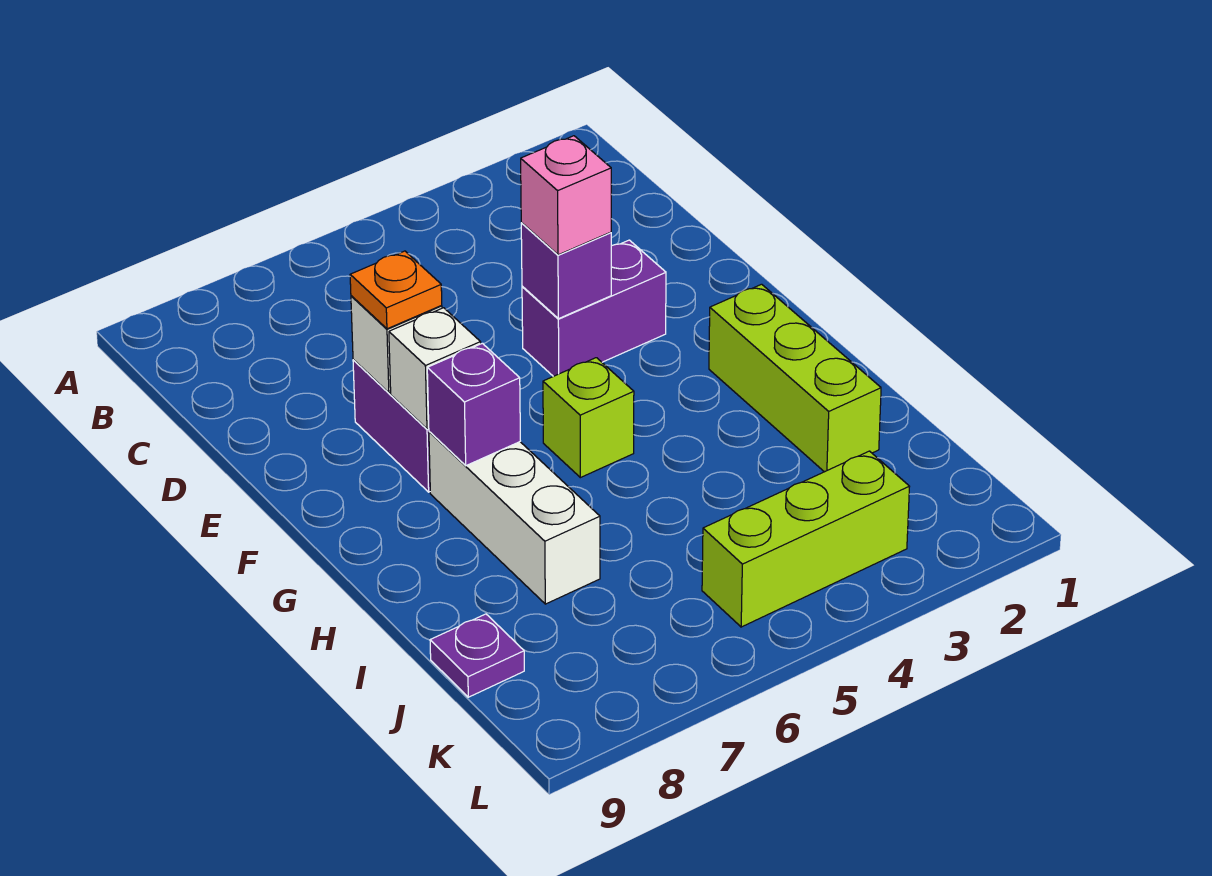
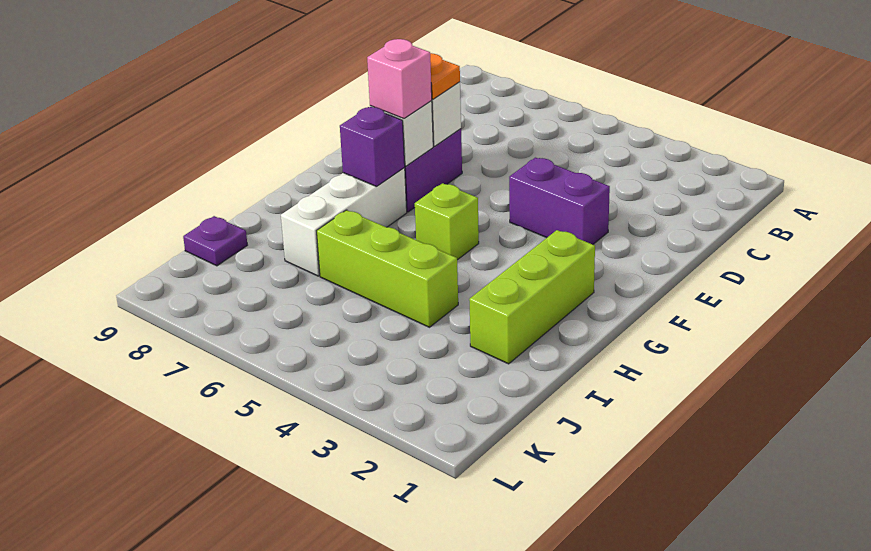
purple 1x1 brick [521,223,611,319] -> none
pink 1x1 brick [521,136,611,255] -> pink 1x1 brick moved to [367,39,432,119]
lime 1x3 brick [702,451,910,627] -> lime 1x3 brick moved to [317,210,458,327]

